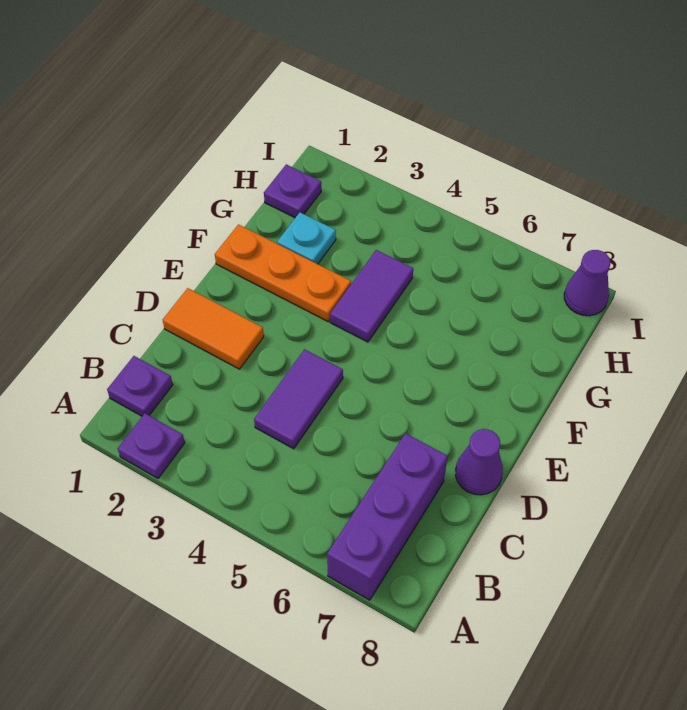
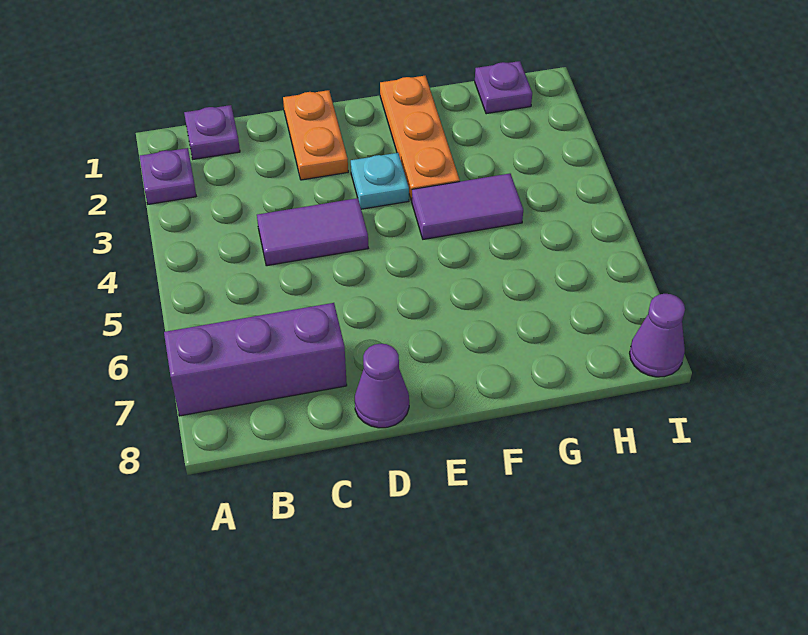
orange 1x2 tile [163,288,264,369] -> orange 1x2 plate [283,90,348,180]
cyan 1x1 plate [277,212,336,264] -> cyan 1x1 plate moved to [351,153,409,209]

